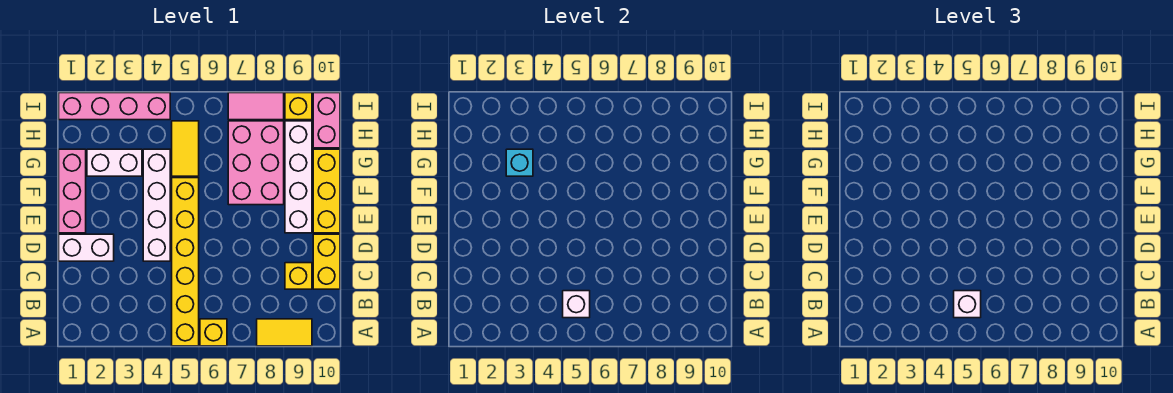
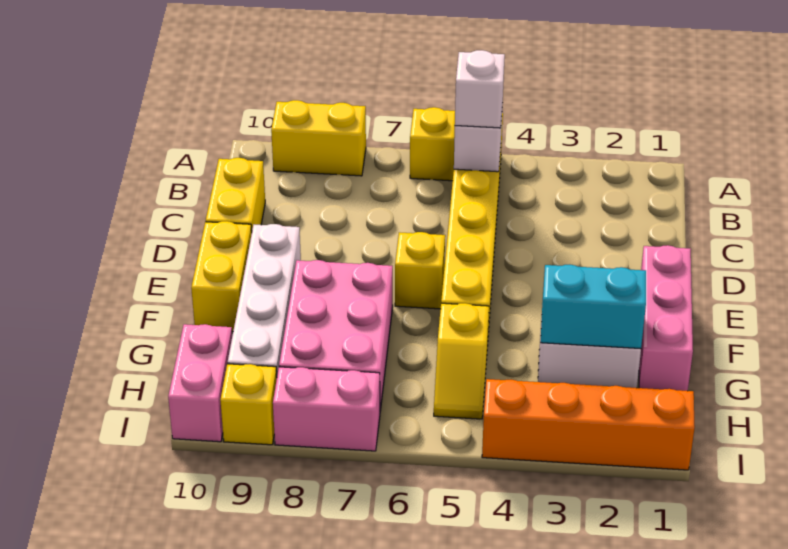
yellow 1x2 tile [257,319,312,346] -> yellow 1x2 brick [271,100,366,176]
yellow 1x1 brick [285,263,312,289] -> yellow 1x1 brick moved to [395,232,445,309]
white 1x2 brick [59,234,114,261] -> none
white 1x4 brick [143,149,170,261] -> none
yellow 1x3 brick [313,149,340,233] -> yellow 1x2 brick [191,221,252,332]
cyan 1x1 brick [506,149,533,176] -> cyan 1x2 brick [541,265,646,349]
yellow 1x2 tile [172,121,199,176] -> yellow 1x2 slope [434,303,489,419]
pink 1x4 brick [59,93,170,120] -> orange 1x4 brick [482,379,695,470]
pink 1x2 tile [228,93,284,120] -> pink 1x2 brick [273,367,380,451]

